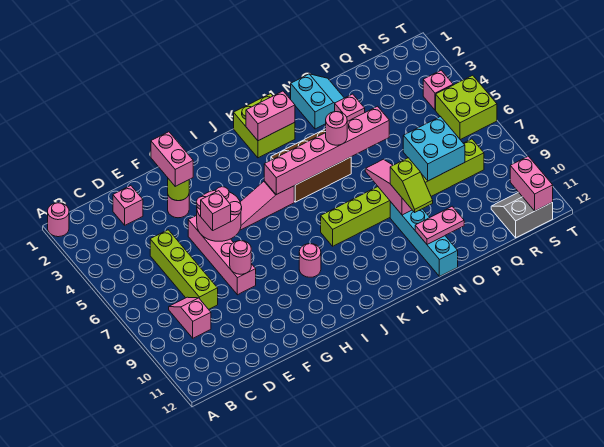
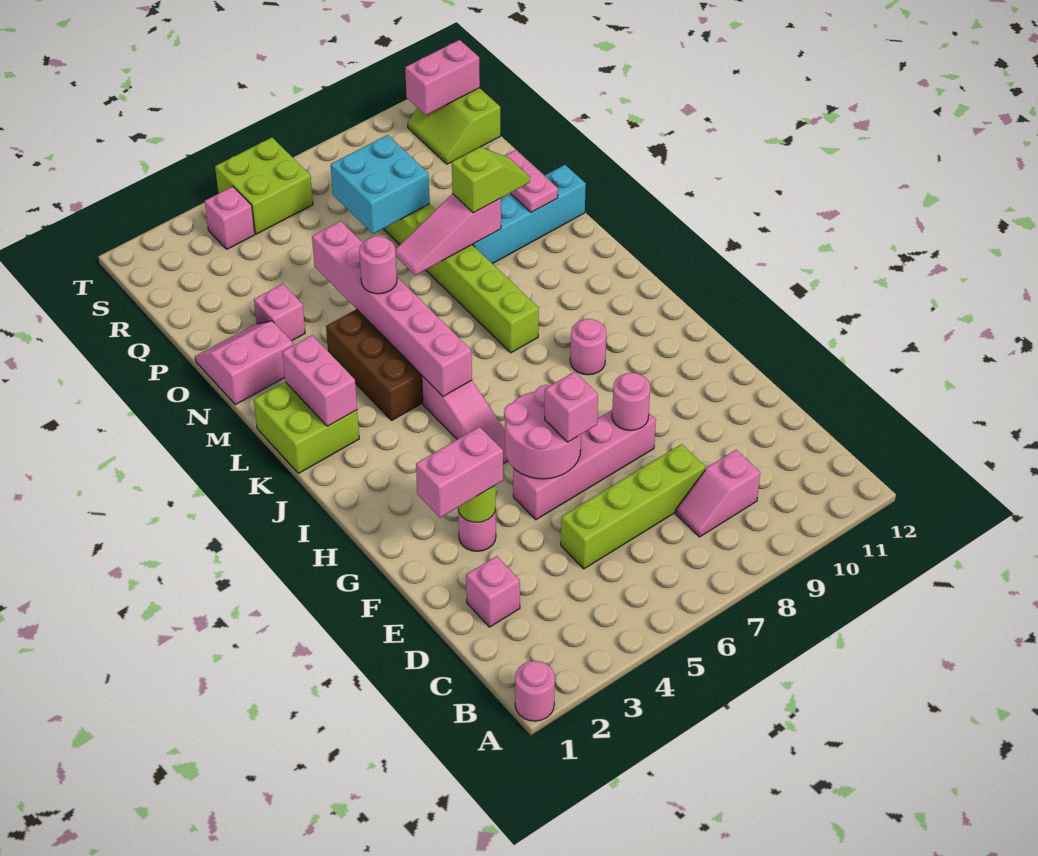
cyan 2x2 slope [291,74,344,129] -> pink 2x2 slope [195,321,293,405]
grey 2x2 slope [491,192,553,238] -> lime 2x2 slope [408,88,500,164]

